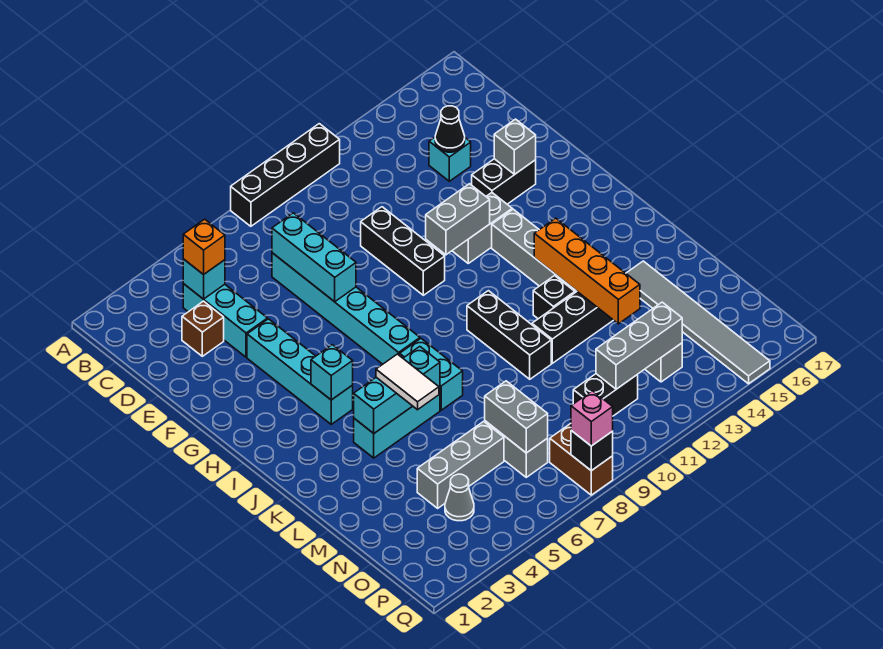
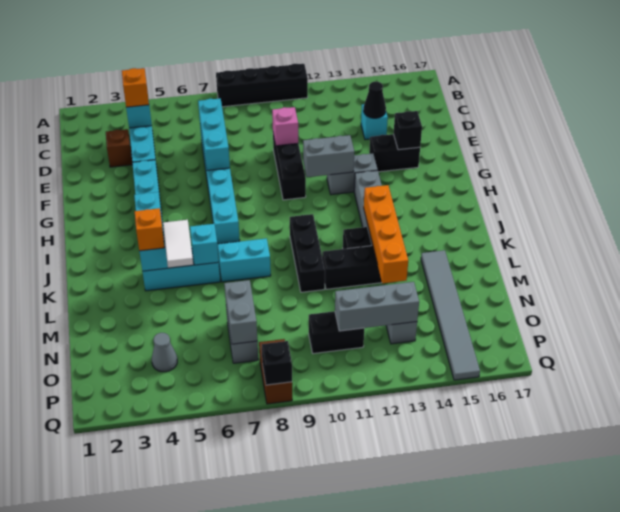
grey 1x1 brick [494,119,536,175] -> black 1x1 brick [394,111,422,150]
cyan 1x2 brick [400,339,463,410] -> cyan 1x2 brick turned to [217,238,271,282]
none -> orange 1x1 brick [135,208,164,251]
grey 1x3 brick [417,421,504,508] -> none
pink 1x1 brick [571,391,613,446] -> pink 1x1 brick moved to [272,107,298,146]

